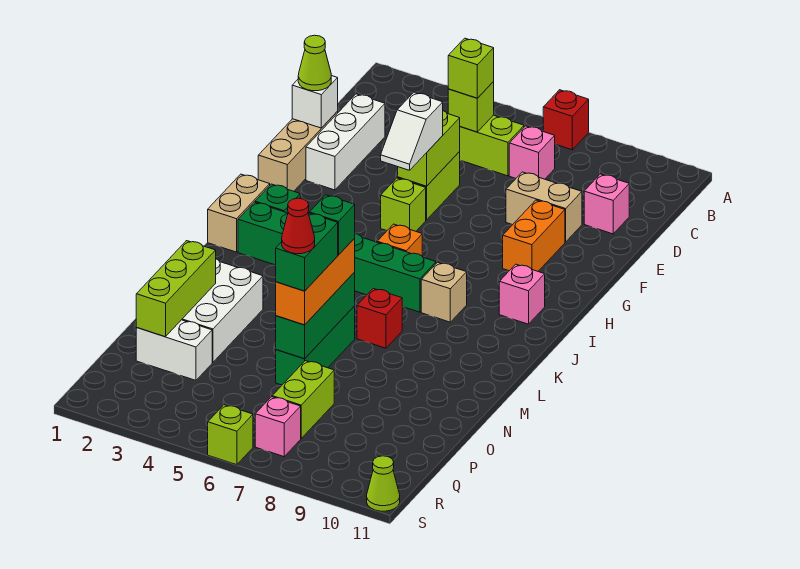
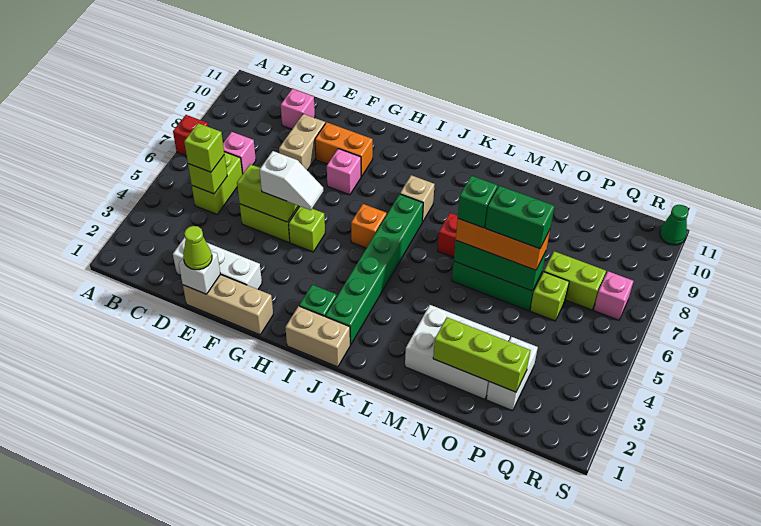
pink 1x1 brick [499,264,545,324] -> pink 1x1 brick moved to [327,149,361,195]
red 1x1 cone [282,198,315,254] -> none
lime 1x1 brick [208,405,253,465] -> lime 1x1 brick moved to [530,272,569,321]
lime 1x1 cone [367,456,400,511] -> green 1x1 cone [660,205,688,245]

